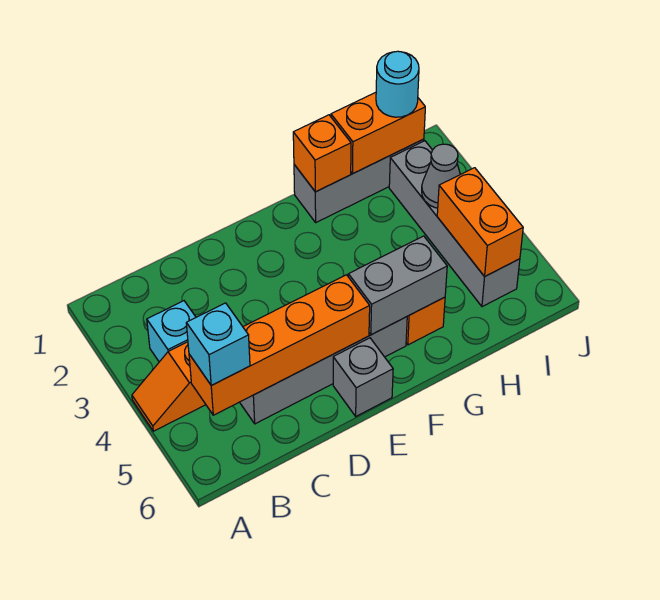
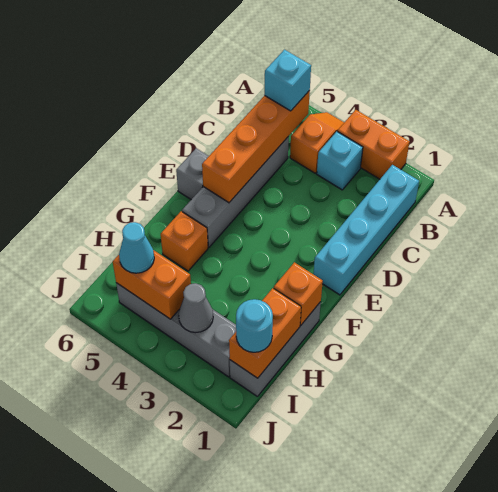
none -> orange 1x2 brick [338,110,410,179]
none -> cyan 1x4 brick [313,165,419,295]
grey 1x2 brick [348,236,447,335] -> none
none -> cyan 1x1 cone [119,222,154,273]

